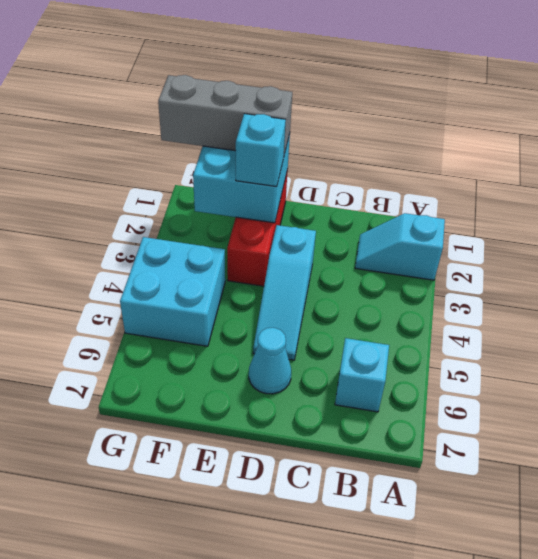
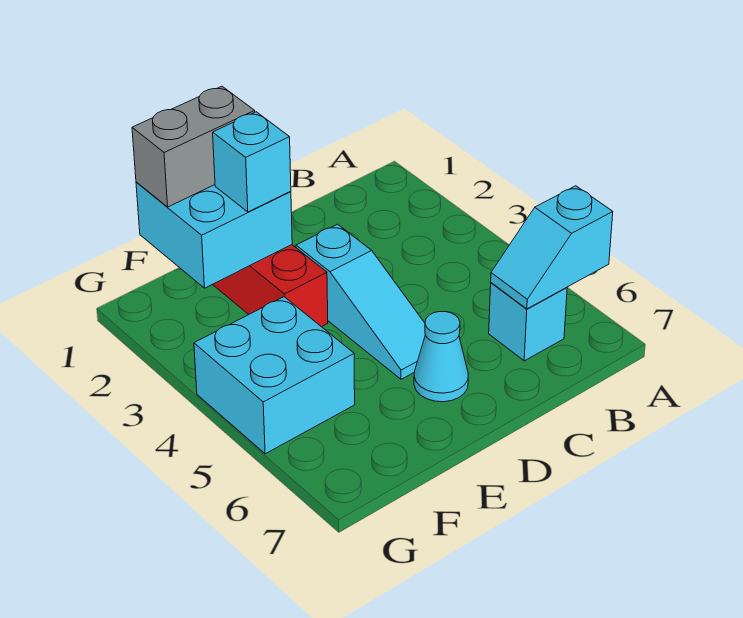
cyan 1x2 slope [355,213,445,280] -> cyan 1x2 slope moved to [491,186,613,309]
grey 1x3 brick [158,75,292,154] -> grey 1x2 brick [132,86,255,207]

